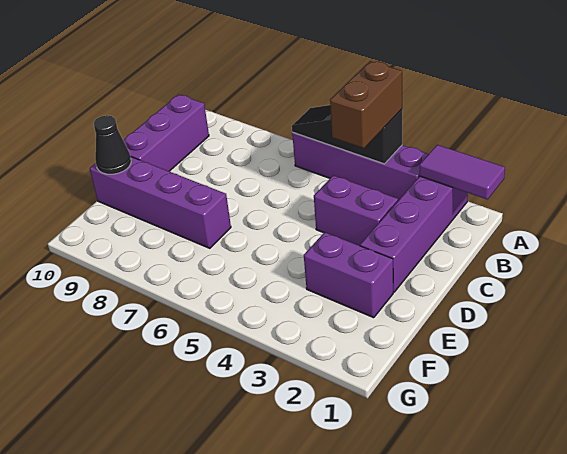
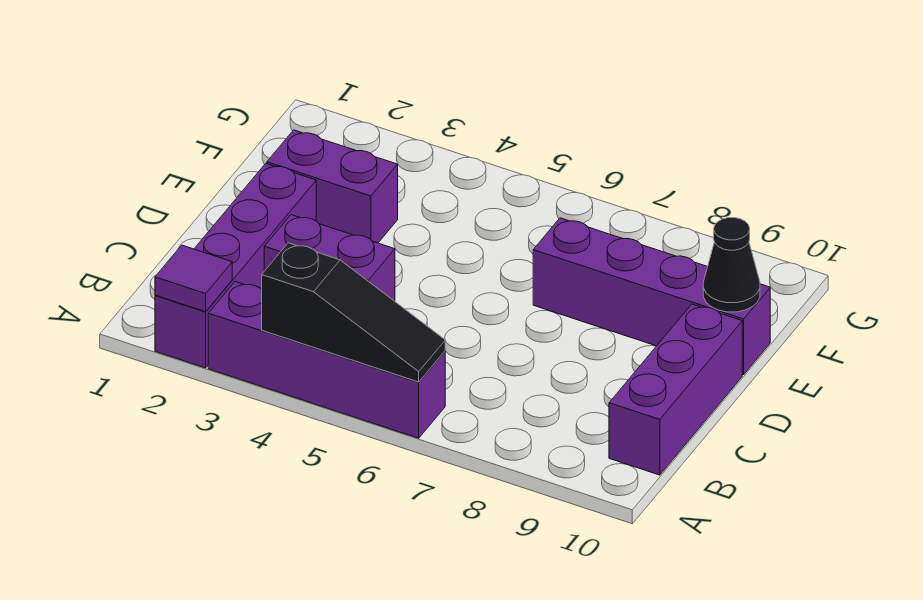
purple 1x2 tile [419,145,505,199] -> purple 1x1 tile [155,245,232,312]
brown 1x2 brick [330,61,402,148] -> none

